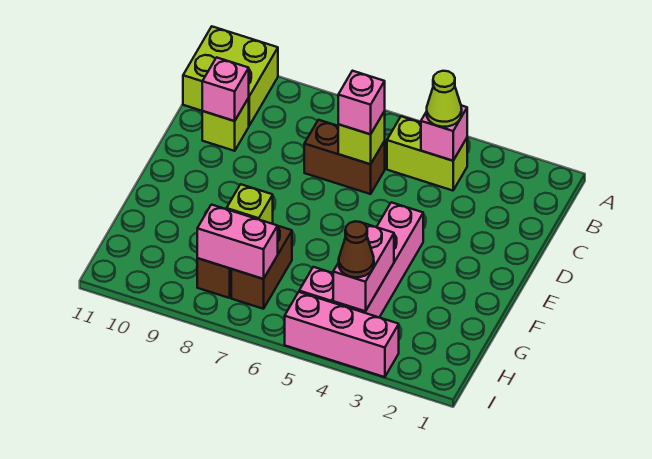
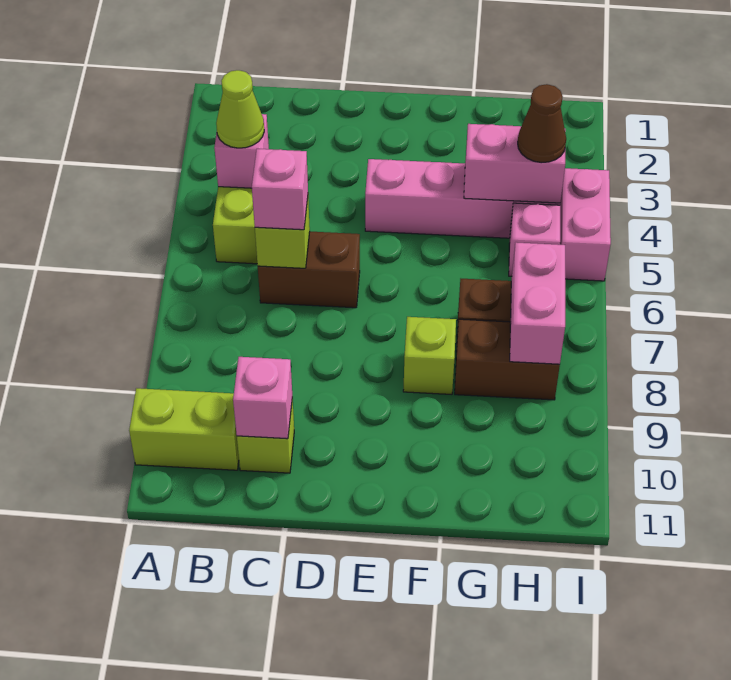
lime 2x2 brick [183,27,278,126] -> lime 1x2 brick [129,388,239,470]
brown 1x2 brick [304,120,385,194] -> brown 1x2 brick turned to [258,232,360,308]
pink 1x3 brick [285,292,399,377] -> pink 1x2 brick [560,168,611,281]

